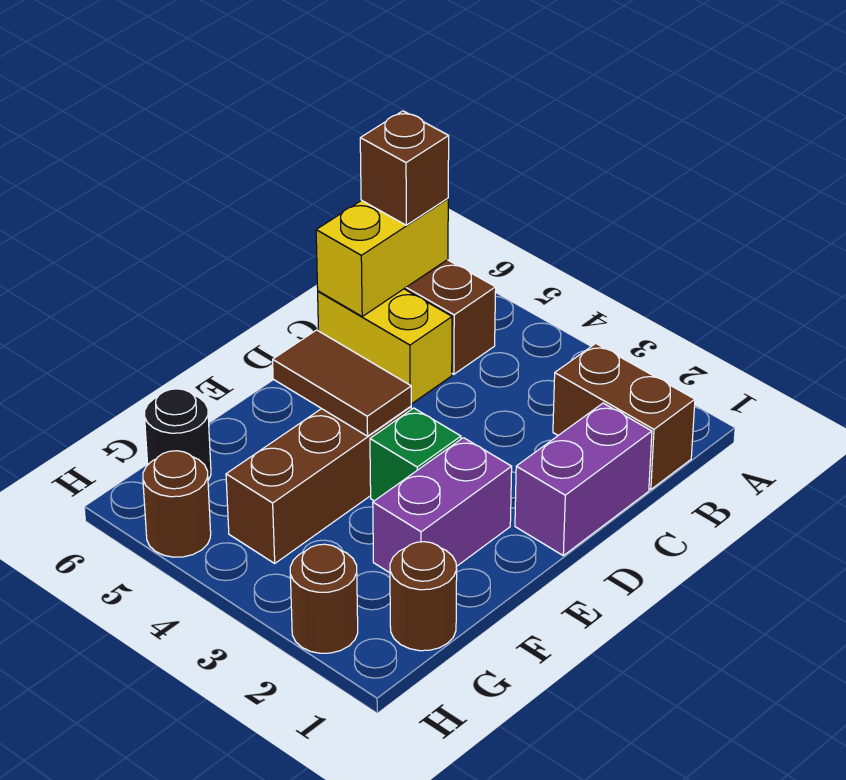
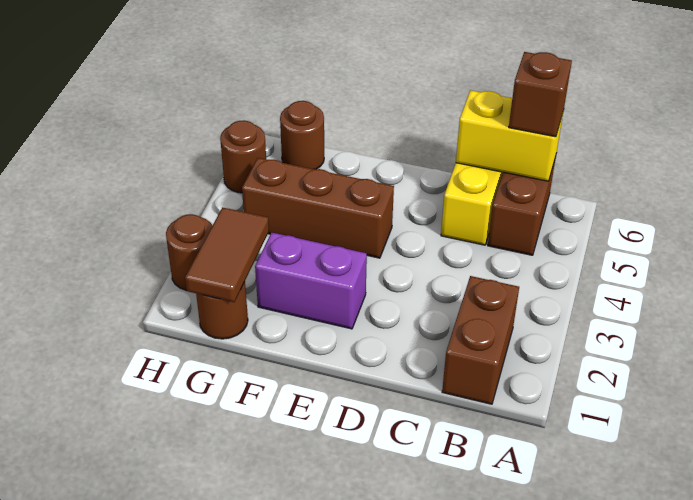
purple 1x2 brick [515,403,652,556] -> none
green 1x1 brick [370,408,461,501] -> none
brown 1x2 tile [273,330,411,436] -> brown 1x2 tile moved to [185,207,269,302]
black 1x1 round brick [145,389,211,480] -> brown 1x1 round brick [280,101,324,169]

